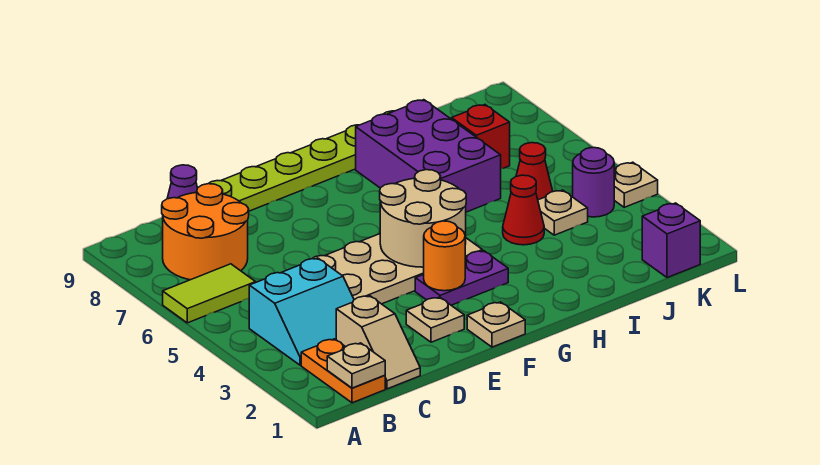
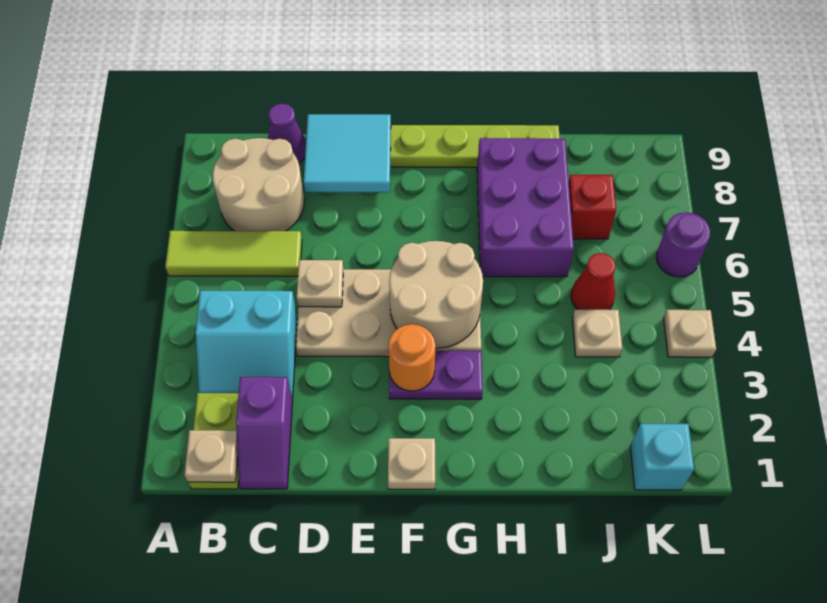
lime 1x2 tile [163,264,256,323] -> lime 1x3 tile [165,231,302,276]
orange 1x2 plate [301,339,385,403] -> lime 1x2 plate [188,393,239,489]
orange 2x2 round brick [162,184,249,280] -> tan 2x2 round brick [213,138,304,231]
tan 1x2 slope [336,296,420,389] -> purple 1x2 slope [236,377,293,489]
none -> cyan 2x2 tile [304,114,391,192]
tan 1x1 plate [406,297,464,342] -> tan 1x1 plate moved to [297,260,343,307]
red 1x1 cone [503,175,544,245] -> none
purple 1x1 brick [642,203,700,278] -> cyan 1x1 brick [630,424,694,490]
purple 1x1 round brick [573,148,614,217] -> purple 1x1 round brick moved to [656,212,711,277]

